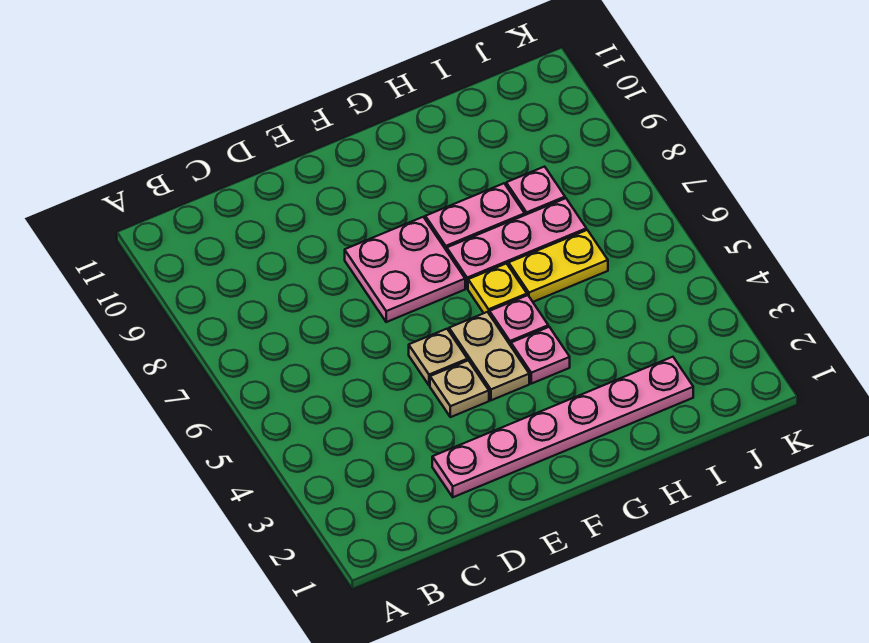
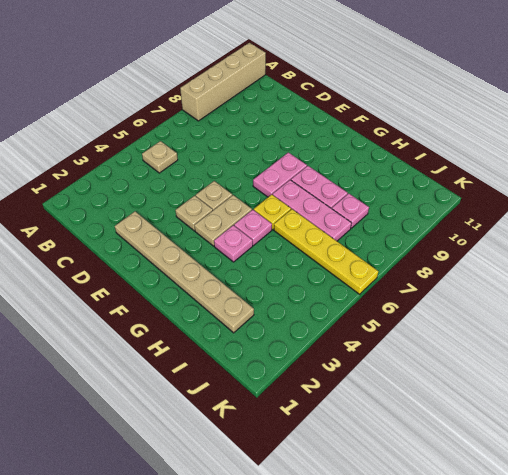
none -> tan 1x4 brick [180,43,266,121]
none -> tan 1x1 plate [142,141,178,173]
pink 1x6 plate [432,357,693,497] -> tan 1x6 plate [115,212,254,333]
pink 2x2 plate [345,217,465,322] -> pink 1x2 plate [253,152,307,197]
yellow 1x2 plate [509,230,608,302] -> yellow 1x4 plate [274,209,378,294]

